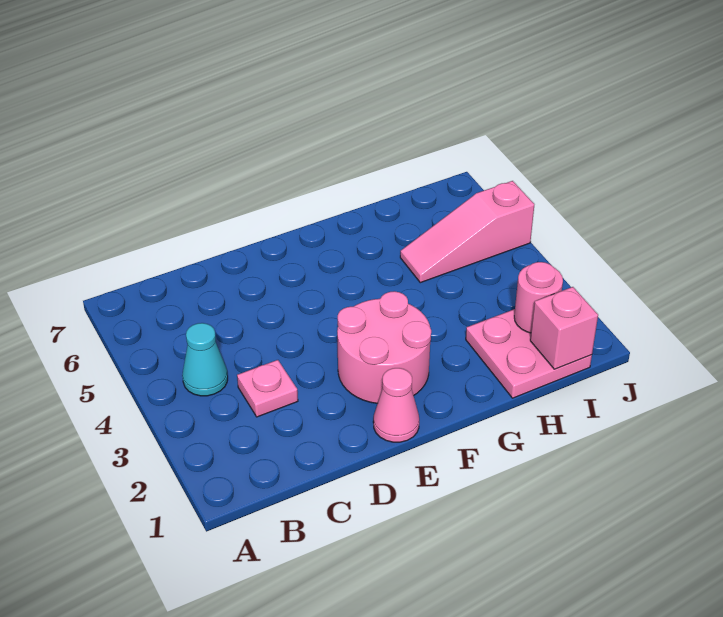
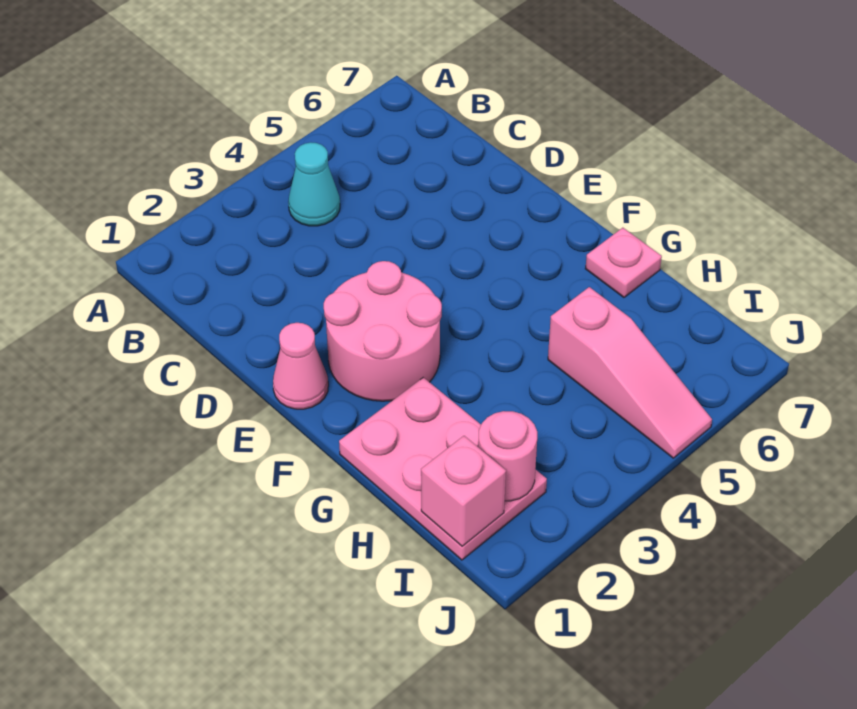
pink 1x1 plate [237,360,298,417] -> pink 1x1 plate moved to [585,228,662,297]
pink 2x2 plate [466,309,592,398] -> pink 2x3 plate [339,377,547,560]
pink 1x3 slope [400,181,534,283] -> pink 1x3 slope turned to [548,287,712,458]

